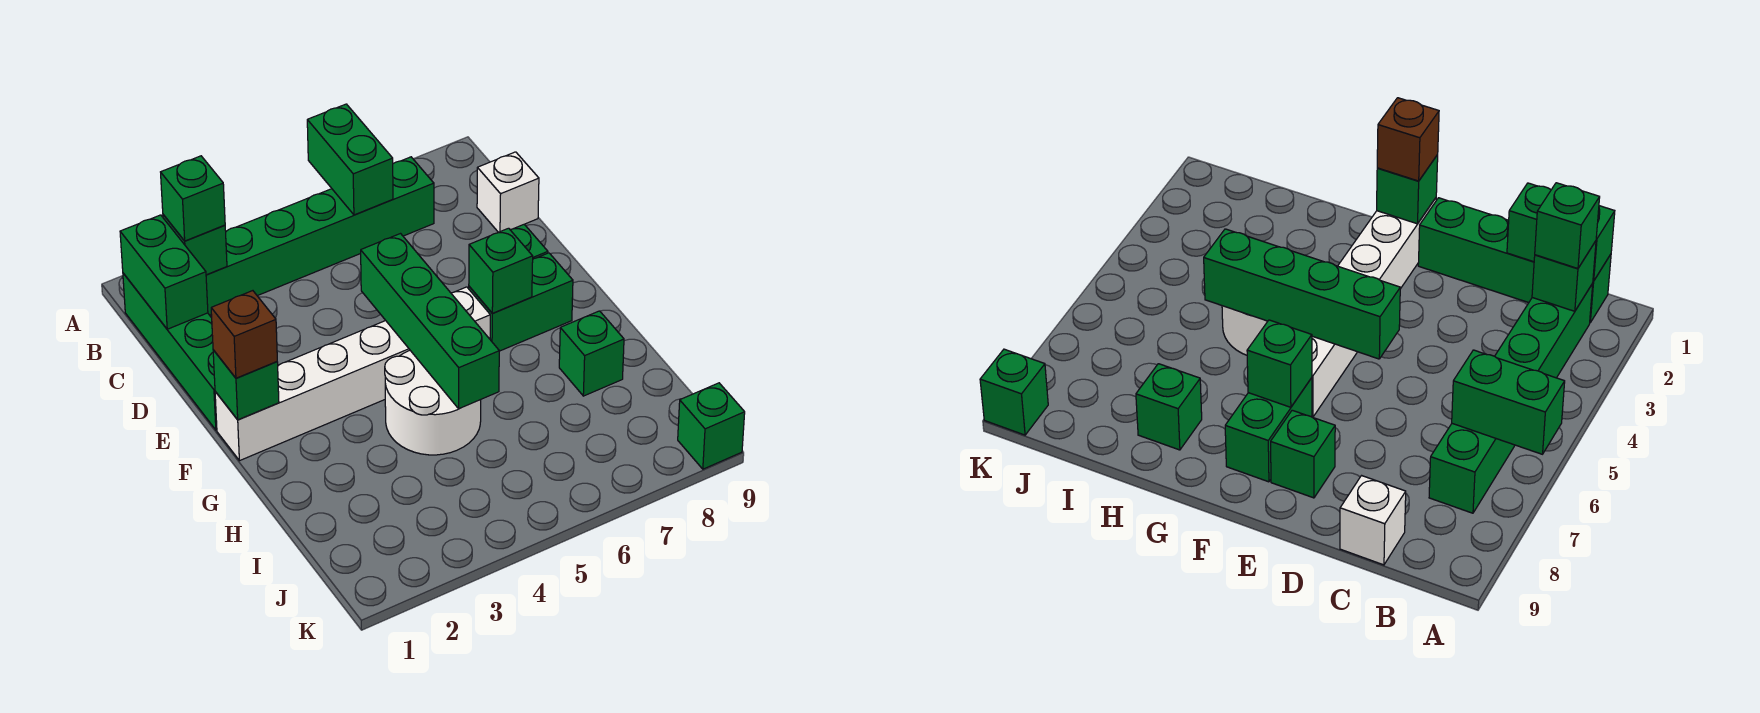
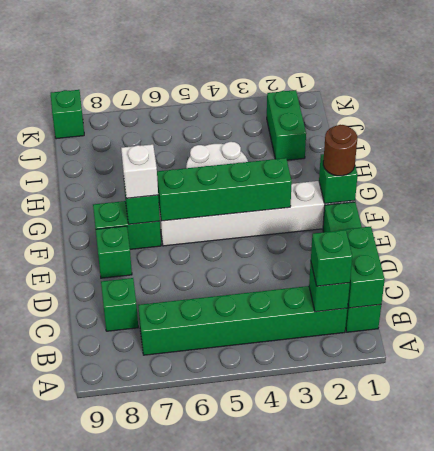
green 1x2 brick [307,104,393,215] -> green 1x2 brick moved to [267,90,306,160]
white 1x1 brick [477,152,539,232] -> white 1x1 brick moved to [121,144,158,198]
green 1x4 brick [361,234,499,409] -> green 1x4 brick turned to [157,158,292,221]
brown 1x1 brick [211,291,277,378] -> brown 1x1 round brick [323,125,357,176]
green 1x1 brick [559,311,624,396] -> green 1x1 brick moved to [101,278,138,331]

